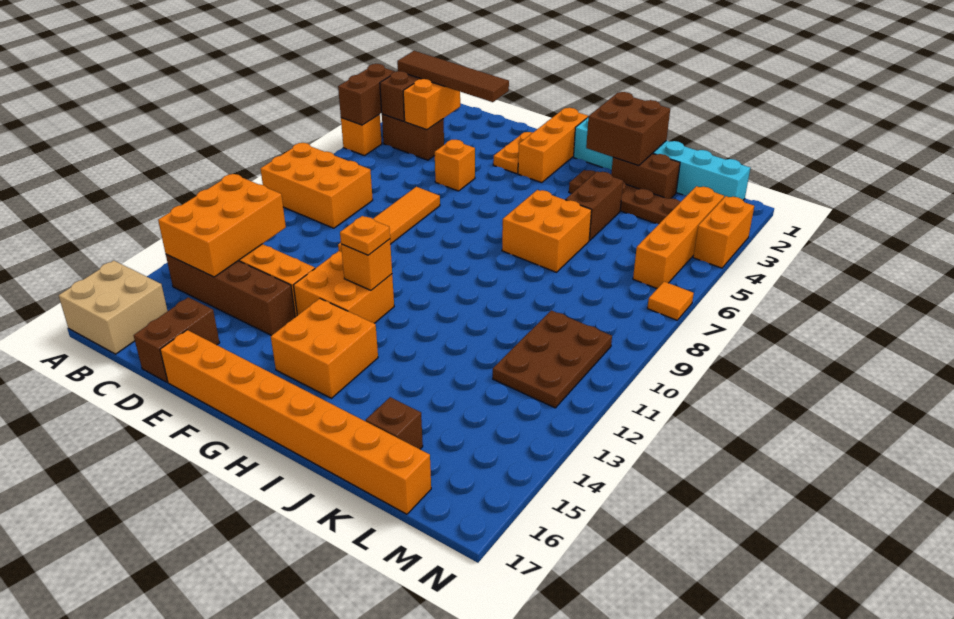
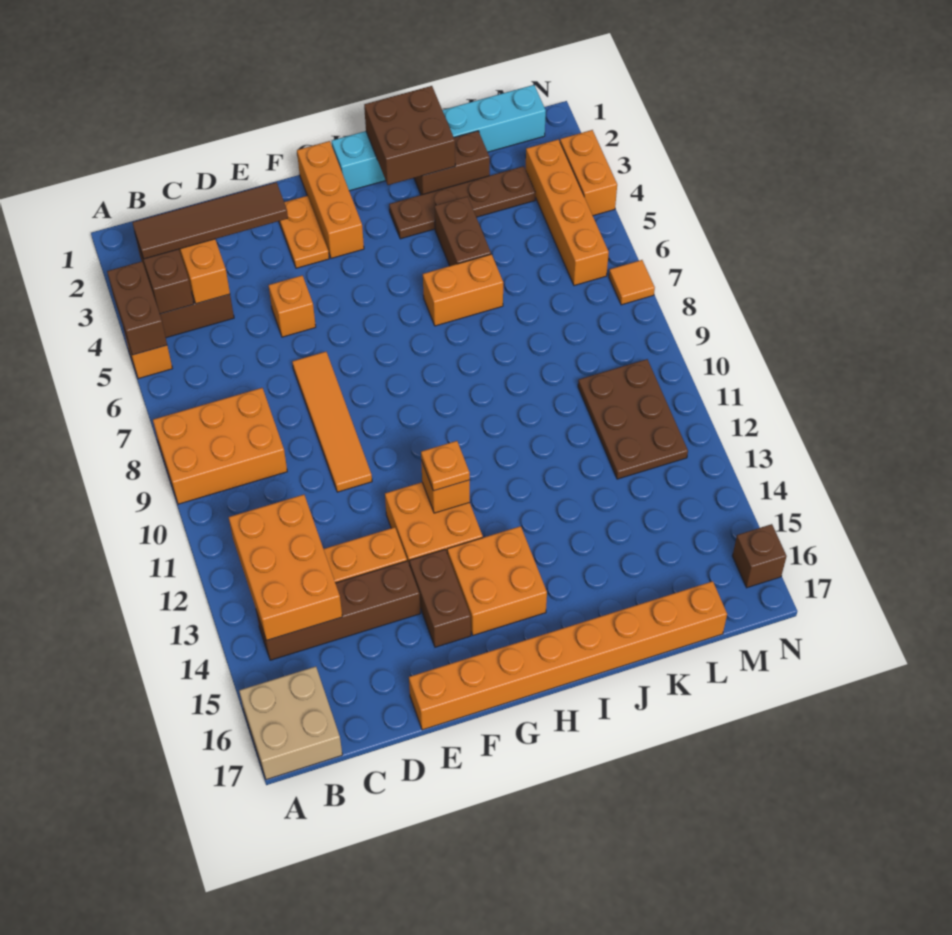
brown 1x2 brick [134,297,220,382] -> brown 1x2 brick moved to [409,549,471,647]
orange 2x2 brick [502,190,592,272] -> orange 1x2 brick [423,254,503,326]
brown 1x1 brick [366,397,423,449] -> brown 1x1 brick moved to [733,524,787,588]

